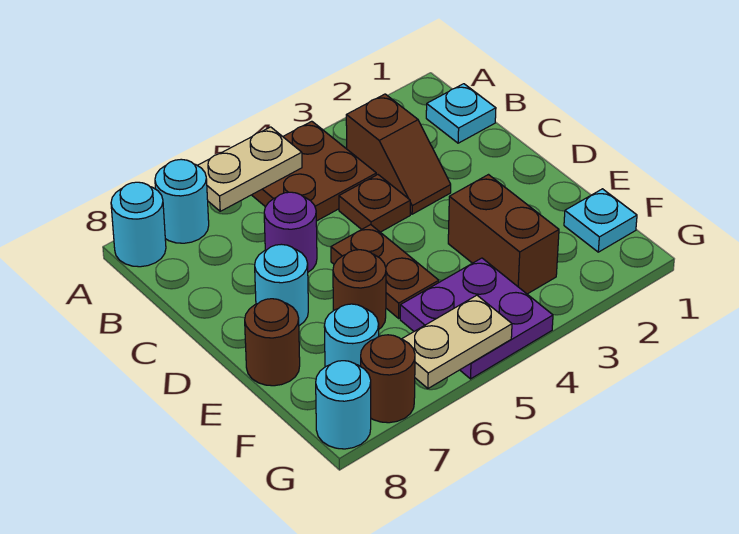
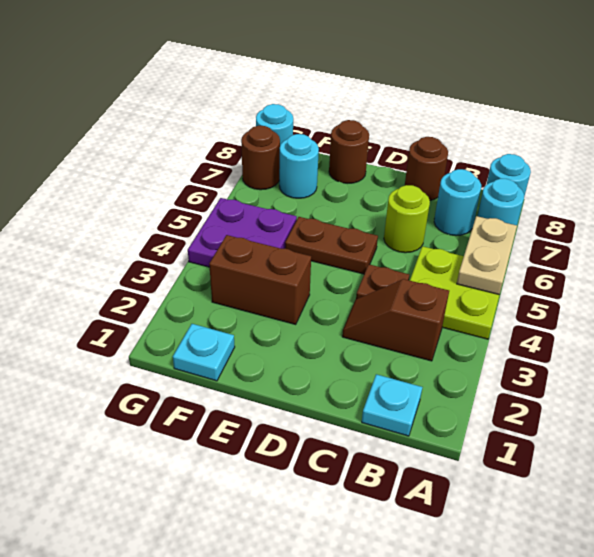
brown 2x2 plate [252,121,376,221] -> lime 2x2 plate [410,246,499,339]
purple 1x1 round brick [264,192,317,272] -> lime 1x1 round brick [384,185,430,253]
cyan 1x1 round brick [255,244,308,326] -> cyan 1x1 round brick moved to [434,169,481,236]
brown 1x1 round brick [333,250,386,329] -> brown 1x1 round brick moved to [405,137,448,201]
tan 1x2 plate [402,295,512,388] -> none

